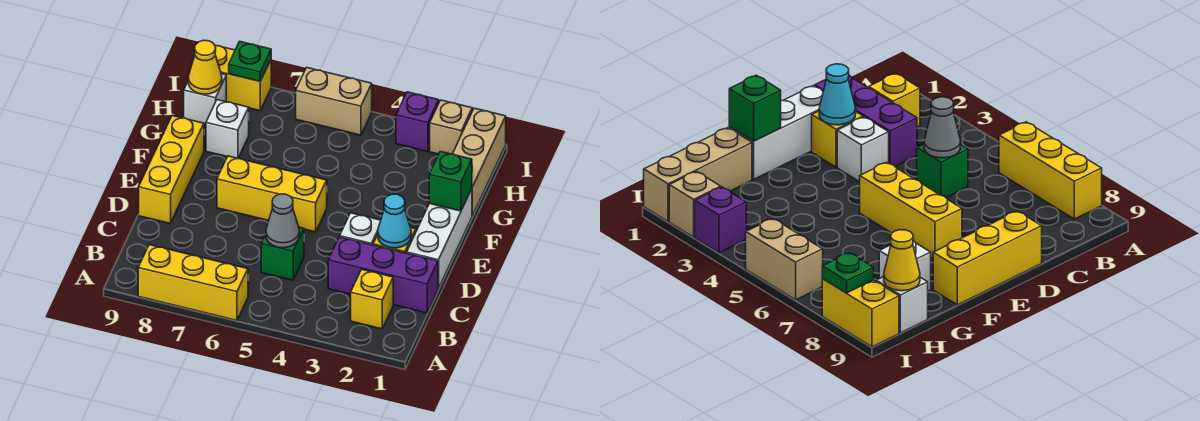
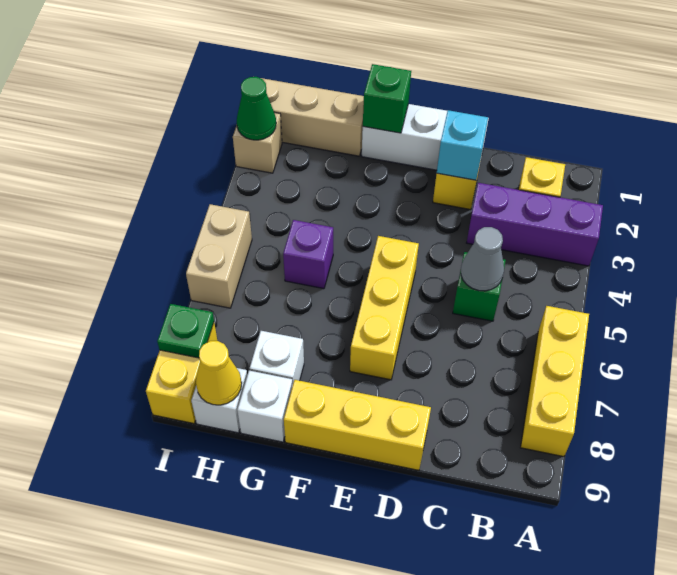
purple 1x3 brick [328,237,438,313] -> purple 1x3 brick turned to [467,183,603,266]
cyan 1x1 cone [378,194,411,248] -> cyan 1x1 brick [437,110,488,180]
white 1x1 brick [340,213,381,245] -> white 1x1 brick moved to [237,370,293,442]
none -> green 1x1 cone [237,77,276,140]
purple 1x1 brick [396,92,439,152] -> purple 1x1 brick moved to [283,220,333,289]

